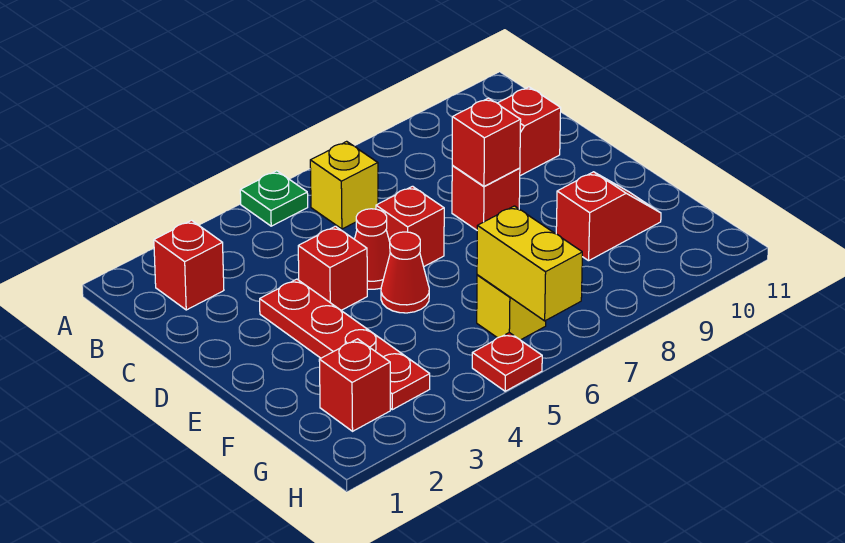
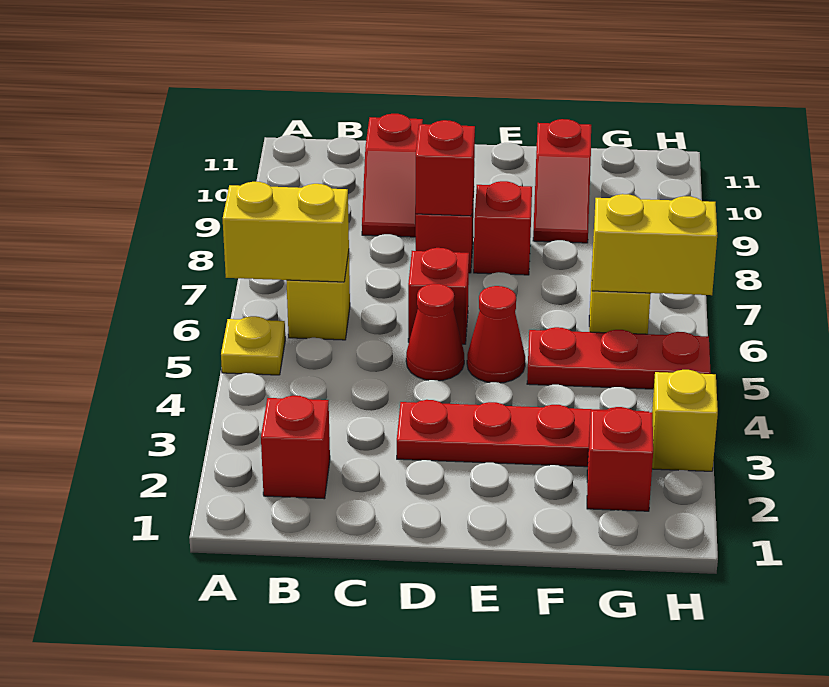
green 1x1 plate [240,171,308,226] -> yellow 1x1 plate [221,316,285,375]
none -> yellow 1x2 brick [223,182,349,282]
red 1x1 brick [298,226,367,310] -> red 1x1 brick moved to [474,181,532,275]
red 1x2 slope [556,172,661,261] -> red 1x2 slope turned to [533,119,591,243]
none -> yellow 1x1 brick [652,370,718,471]
red 1x1 plate [472,333,542,391] -> red 1x3 plate [527,327,711,389]

